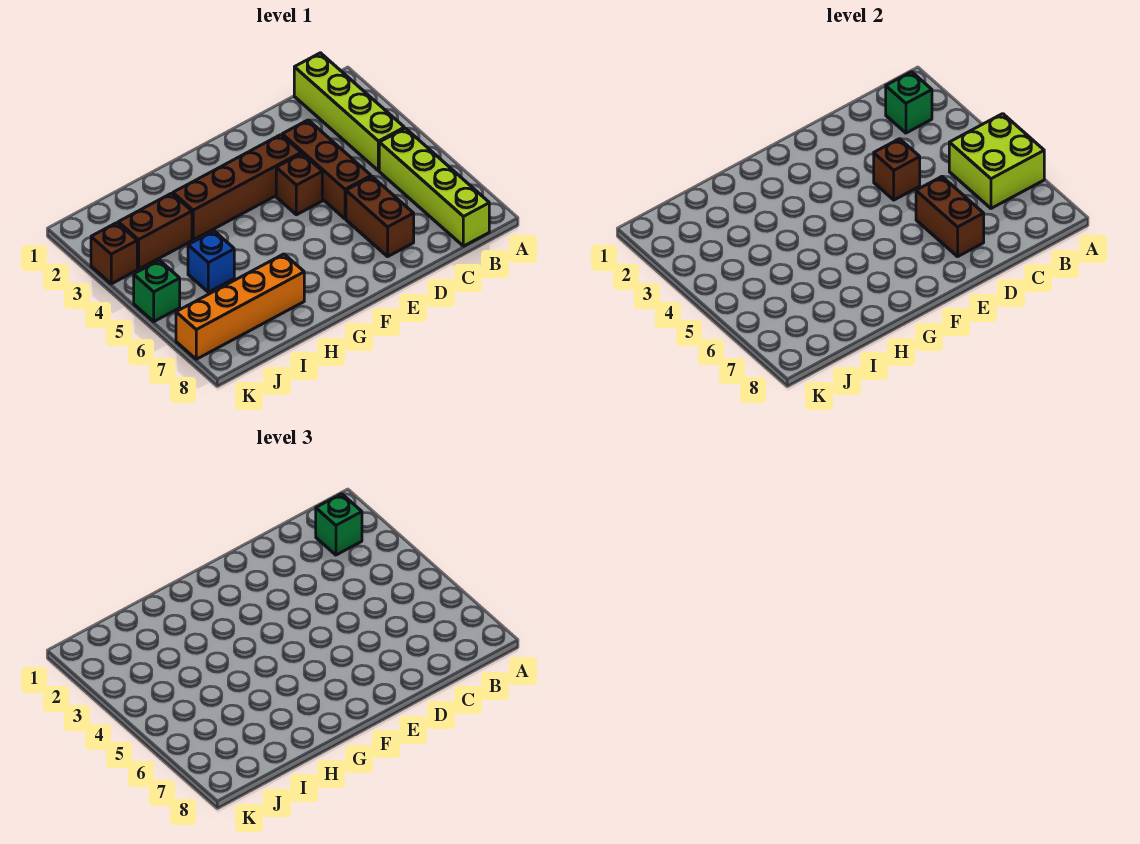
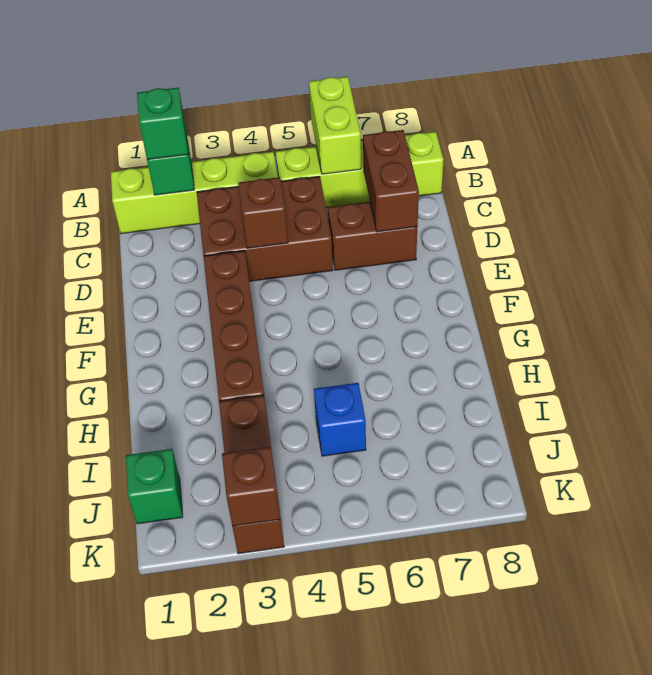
lime 2x2 brick [949,114,1044,208] -> lime 1x2 brick [309,77,361,174]
brown 1x3 brick [282,120,371,219] -> brown 2x3 brick [197,176,333,281]
brown 1x2 brick [916,177,984,257] -> brown 1x2 brick turned to [363,130,419,232]
brown 1x1 brick [276,154,322,215] -> brown 1x1 brick moved to [222,447,281,526]
orange 1x4 brick [176,254,304,359] -> none
green 1x1 brick [134,260,180,321] -> green 1x1 brick moved to [126,449,183,524]

